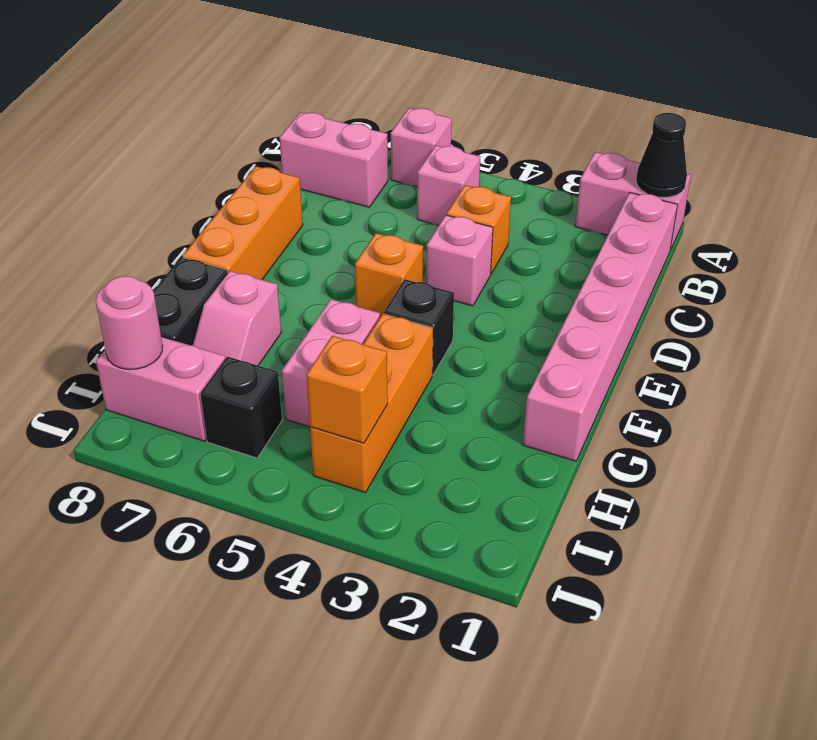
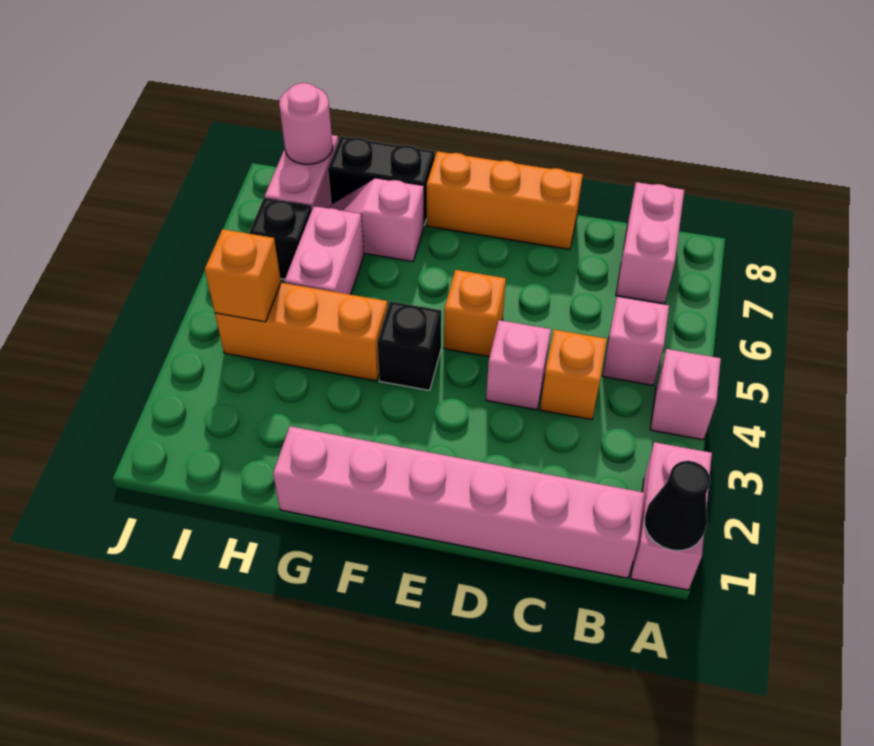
pink 1x1 brick [391,108,452,187] -> pink 1x1 brick moved to [650,349,721,440]
pink 1x2 brick [282,299,380,427] -> pink 1x2 brick turned to [285,206,364,295]

